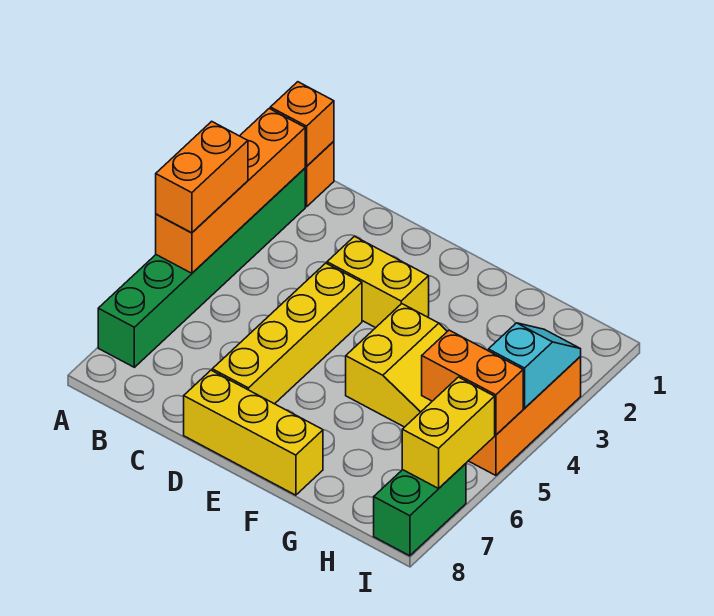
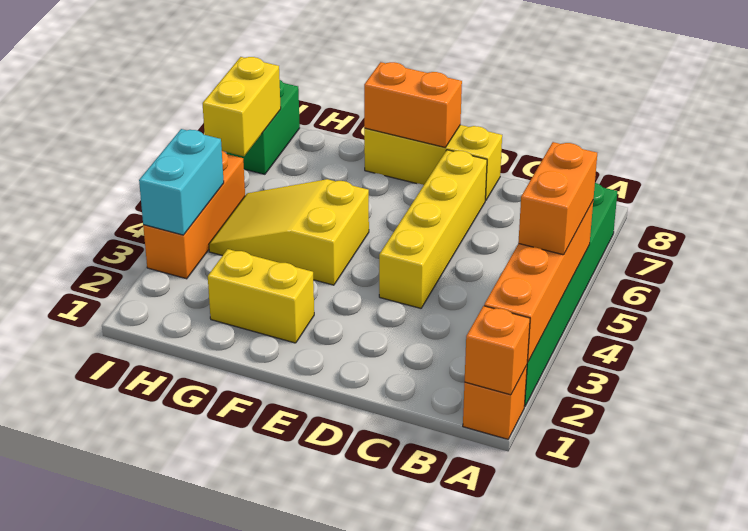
yellow 1x2 brick [327,236,429,328] -> yellow 1x2 brick moved to [208,249,314,343]
orange 1x2 brick [422,330,523,435] -> orange 1x2 brick moved to [364,62,462,147]
cyan 1x2 slope [488,323,581,408] -> cyan 1x2 brick [139,129,224,235]

